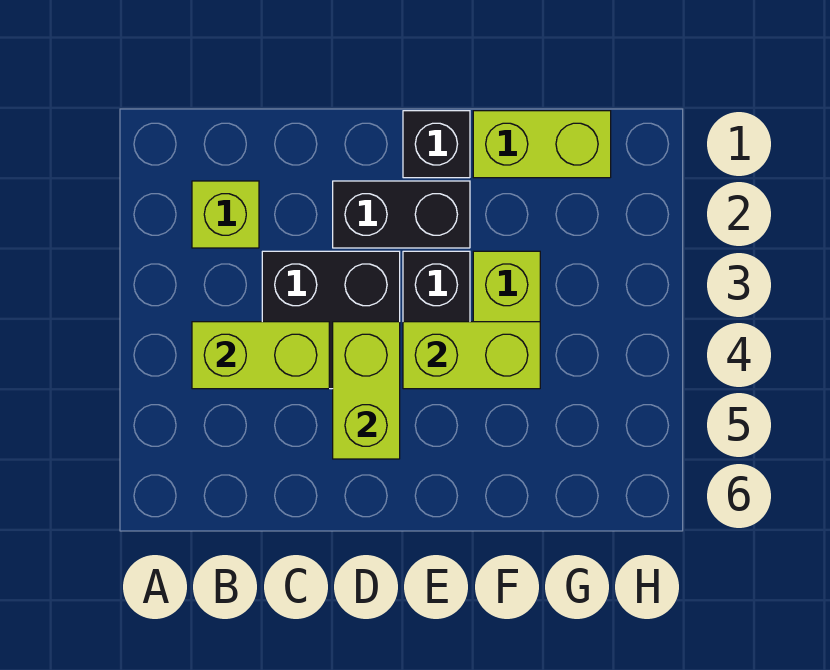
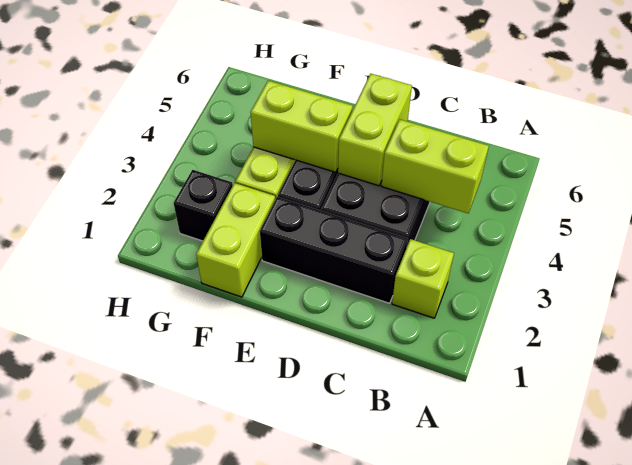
black 1x2 brick [333,181,470,248] -> black 1x3 brick [260,197,408,303]
black 1x1 brick [403,111,470,178] -> black 1x1 brick moved to [174,170,233,241]
lime 1x2 brick [473,111,611,178] -> lime 1x2 brick turned to [196,183,275,297]

